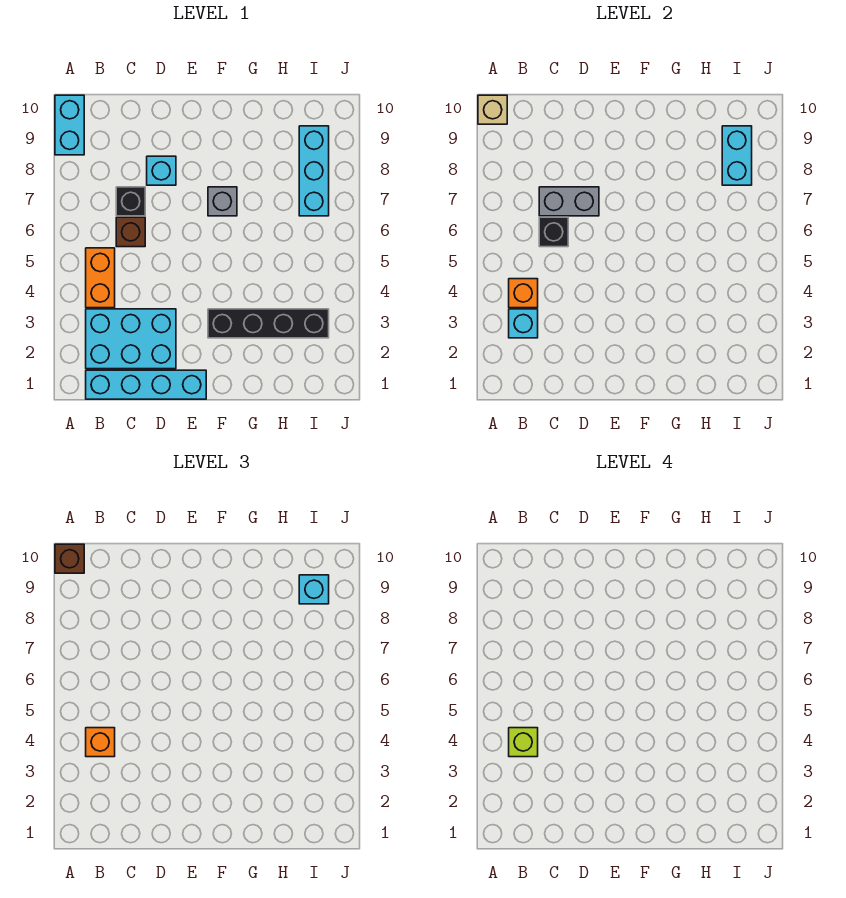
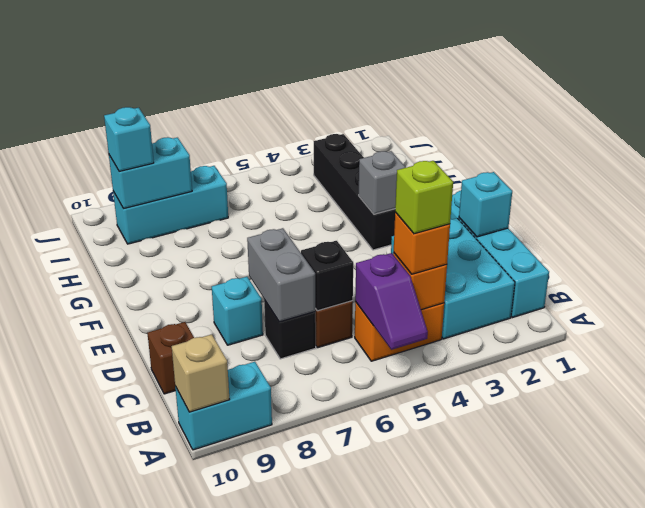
none -> purple 1x2 slope [355,253,428,350]
brown 1x1 brick [55,544,84,573] -> brown 1x1 brick moved to [147,322,194,394]
cyan 1x1 brick [509,309,538,338] -> cyan 1x1 brick moved to [459,172,512,237]
grey 1x1 brick [208,187,237,216] -> grey 1x1 brick moved to [359,151,406,214]

